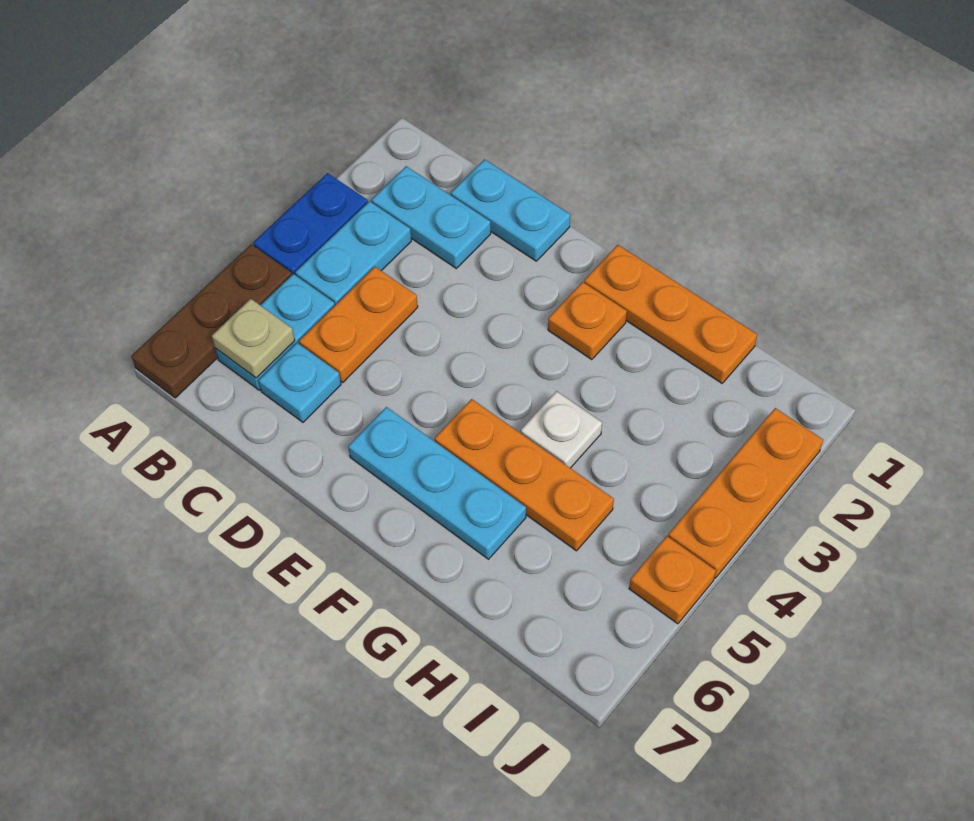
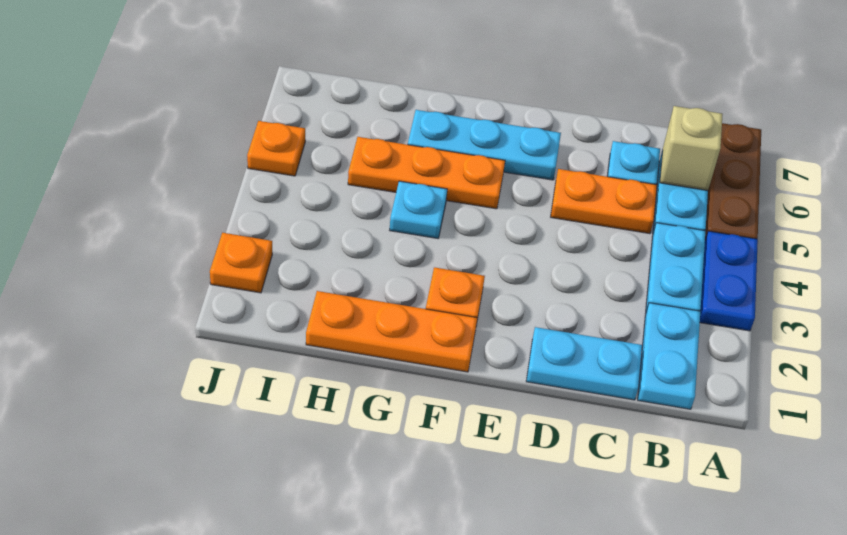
cyan 1x2 plate [371,166,491,268] -> cyan 1x2 plate turned to [638,303,700,409]
tan 1x1 plate [212,299,295,378] -> tan 1x1 brick [660,106,723,191]
orange 1x2 plate [299,267,418,382] -> orange 1x2 plate turned to [551,169,657,234]
white 1x1 plate [521,391,602,468] -> cyan 1x1 plate [390,181,447,238]
orange 1x3 plate [668,408,823,578] -> orange 1x1 plate [210,233,272,293]

